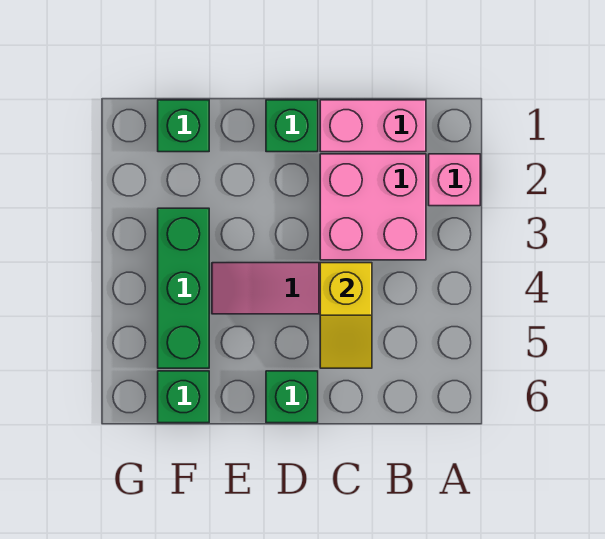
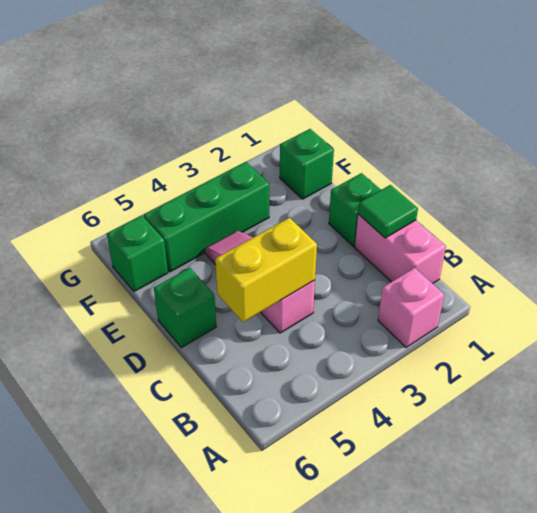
pink 2x2 brick [320,154,426,260] -> none
none -> green 1x1 tile [358,185,418,238]
yellow 1x2 slope [320,263,372,368] -> yellow 1x2 brick [215,218,317,322]

